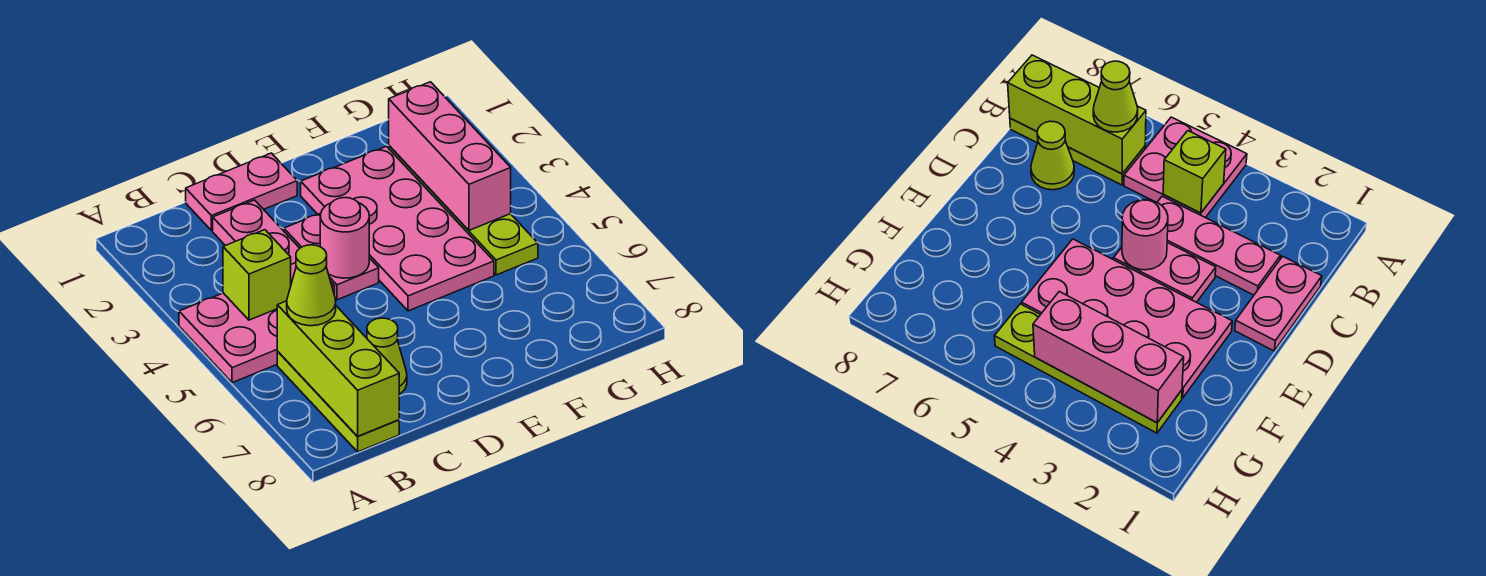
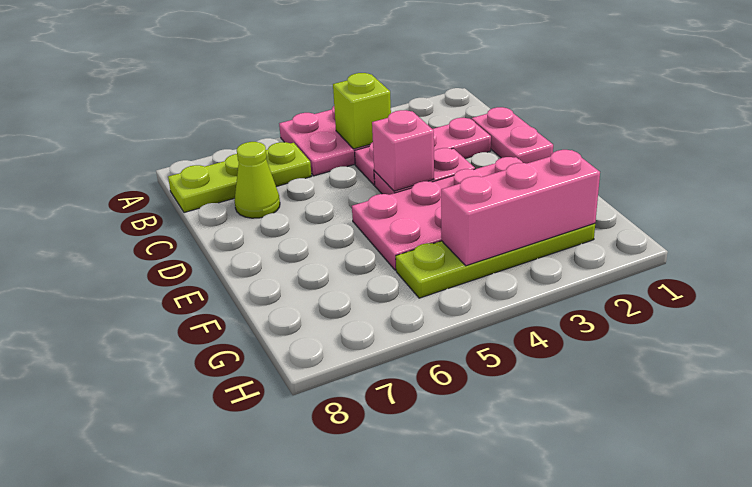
lime 1x3 brick [277,301,399,436] -> none
lime 1x1 cone [287,245,336,326] -> none
pink 1x1 round brick [320,198,369,278] -> pink 1x1 brick [372,110,434,191]

